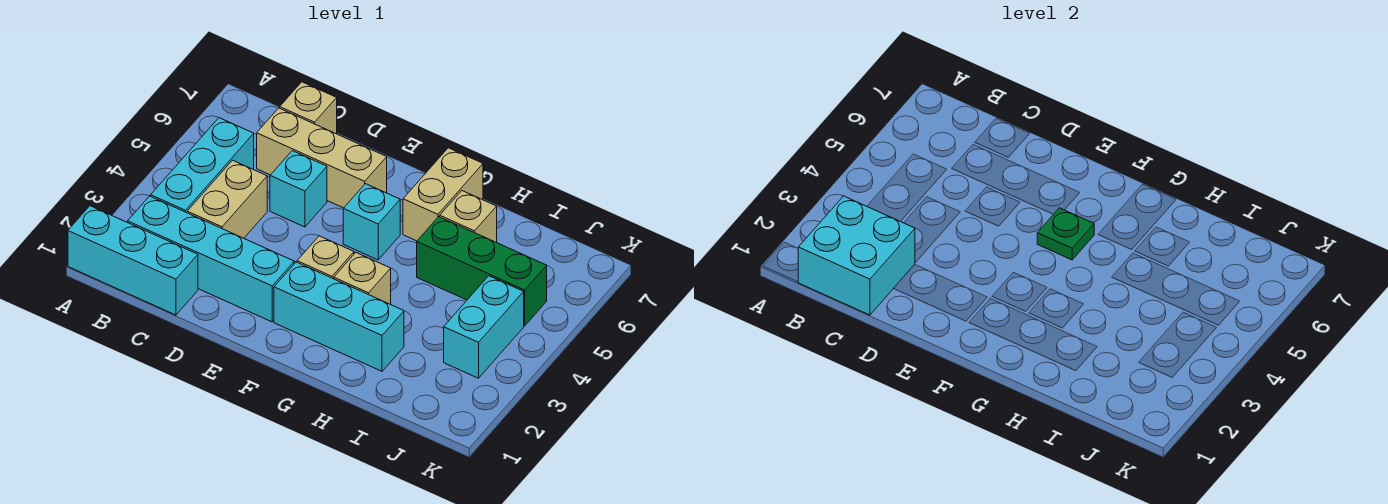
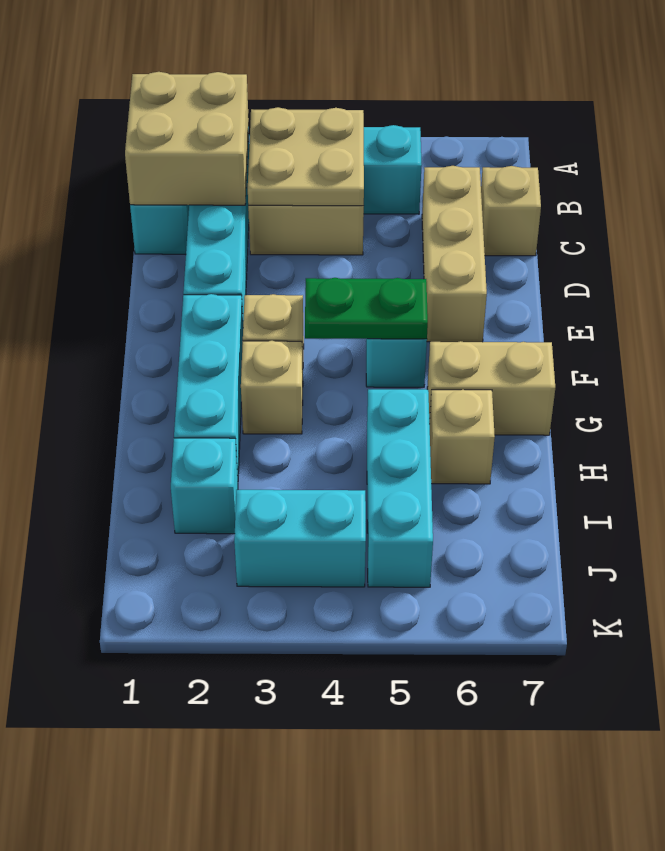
cyan 2x2 brick [798,196,915,315] -> tan 2x2 brick [125,72,249,205]
none -> tan 2x2 plate [248,107,364,206]
cyan 1x1 brick [270,151,327,227] -> cyan 1x1 brick moved to [171,438,238,534]
green 1x1 plate [1037,208,1094,260] -> green 1x2 plate [305,278,428,339]
green 1x3 brick [417,217,547,326] -> cyan 1x3 brick [367,389,433,587]

